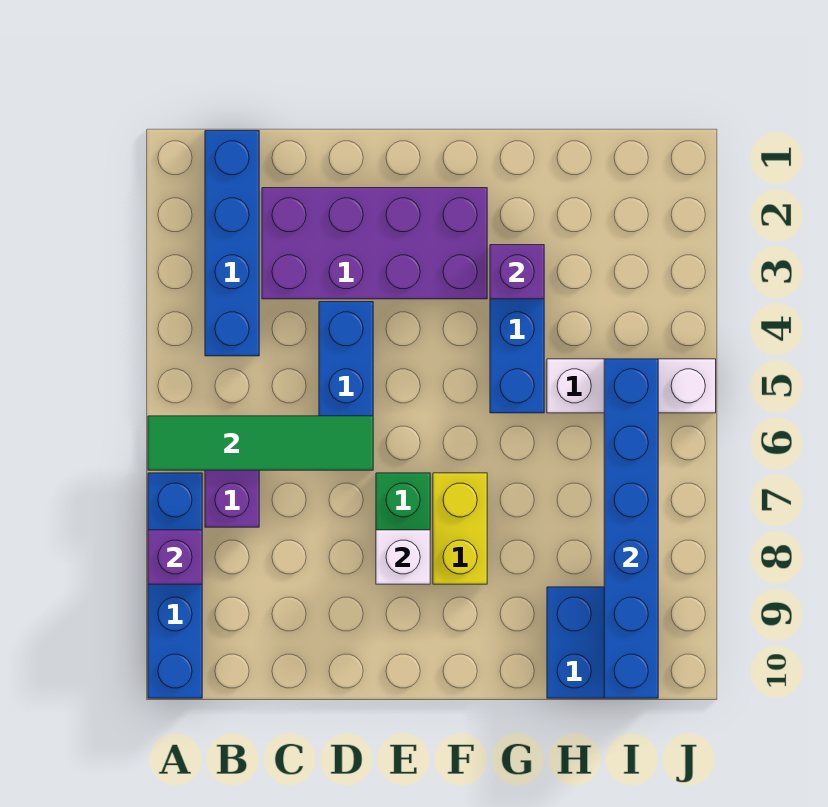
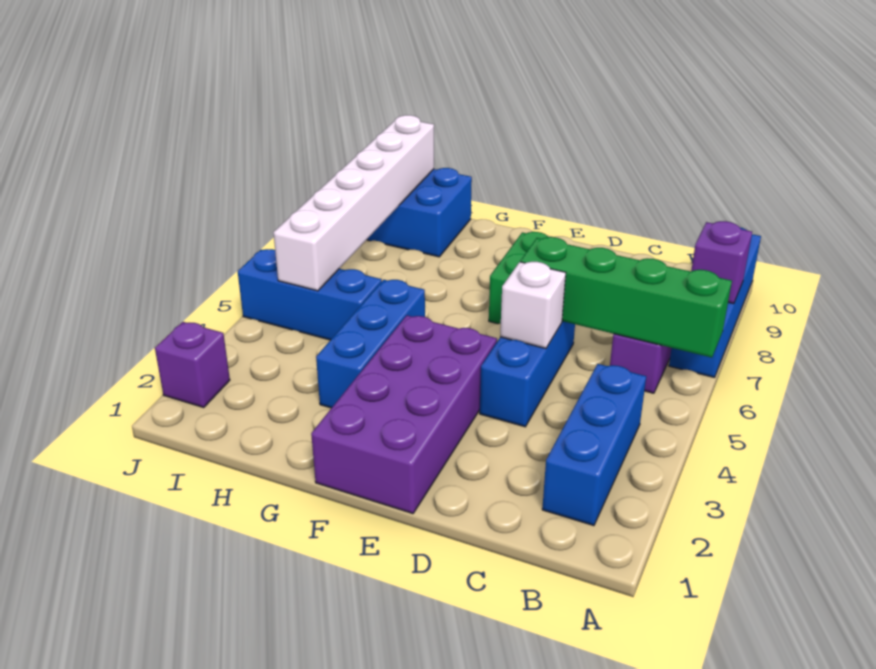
green 1x4 tile [148,416,373,470] -> green 1x4 brick [520,237,732,358]
blue 1x4 brick [205,131,259,356] -> blue 1x3 brick [542,364,646,526]
purple 2x4 brick [262,188,487,299] -> purple 2x4 brick turned to [311,315,497,514]
white 1x1 brick [376,530,430,584] -> white 1x1 brick moved to [500,262,566,348]
yellow 1x2 brick [433,473,487,584] -> none
purple 1x1 brick [490,245,544,299] -> purple 1x1 brick moved to [155,322,230,408]
white 1x3 brick [547,359,716,413] -> blue 1x3 brick [238,249,382,340]
blue 1x6 brick [604,359,658,698] -> white 1x6 brick [273,115,434,291]

